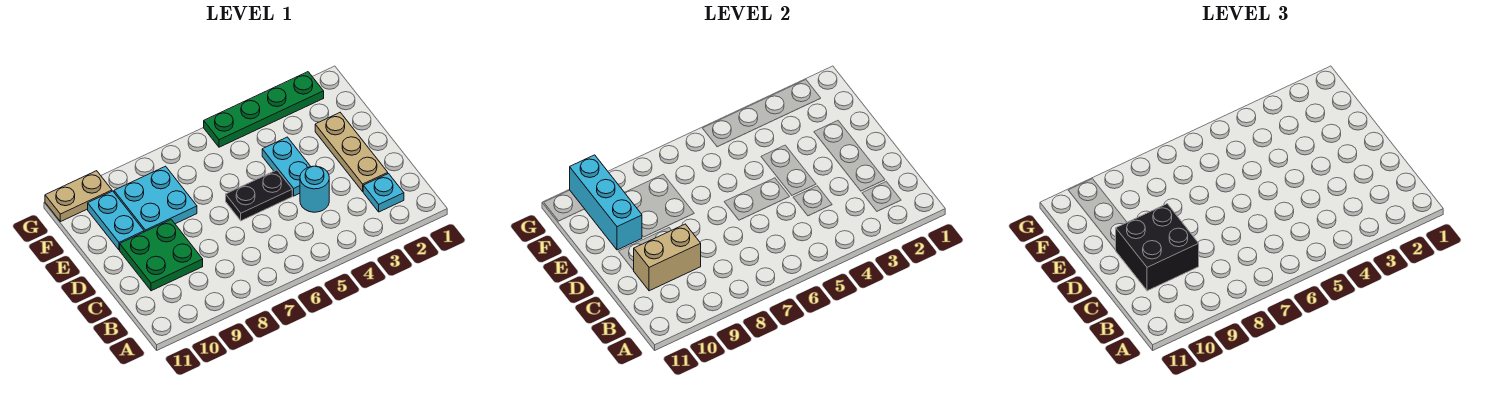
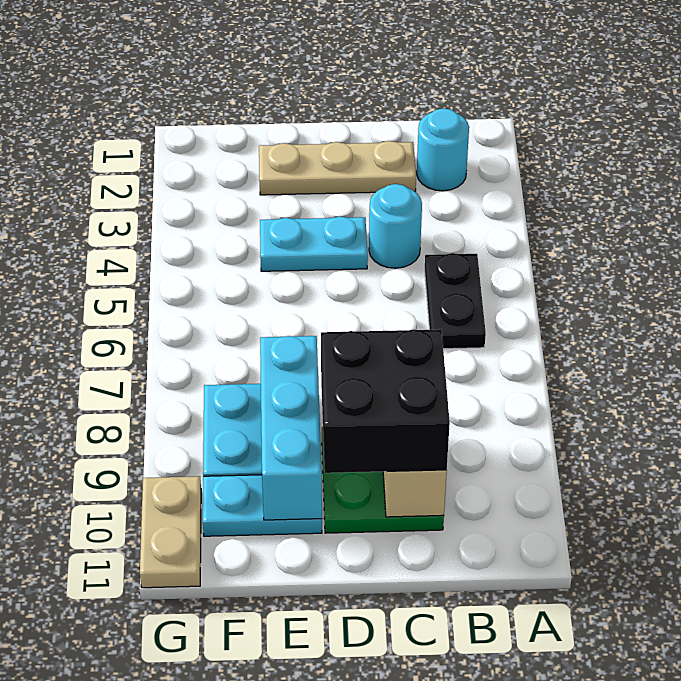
cyan 1x1 plate [363,174,404,212] -> cyan 1x1 round brick [417,108,469,191]
black 1x2 plate [226,170,292,221] -> black 1x2 plate moved to [425,253,486,349]
cyan 1x3 brick [570,155,642,250] -> cyan 1x3 brick turned to [260,336,322,520]
green 1x4 plate [204,72,324,147] -> none

